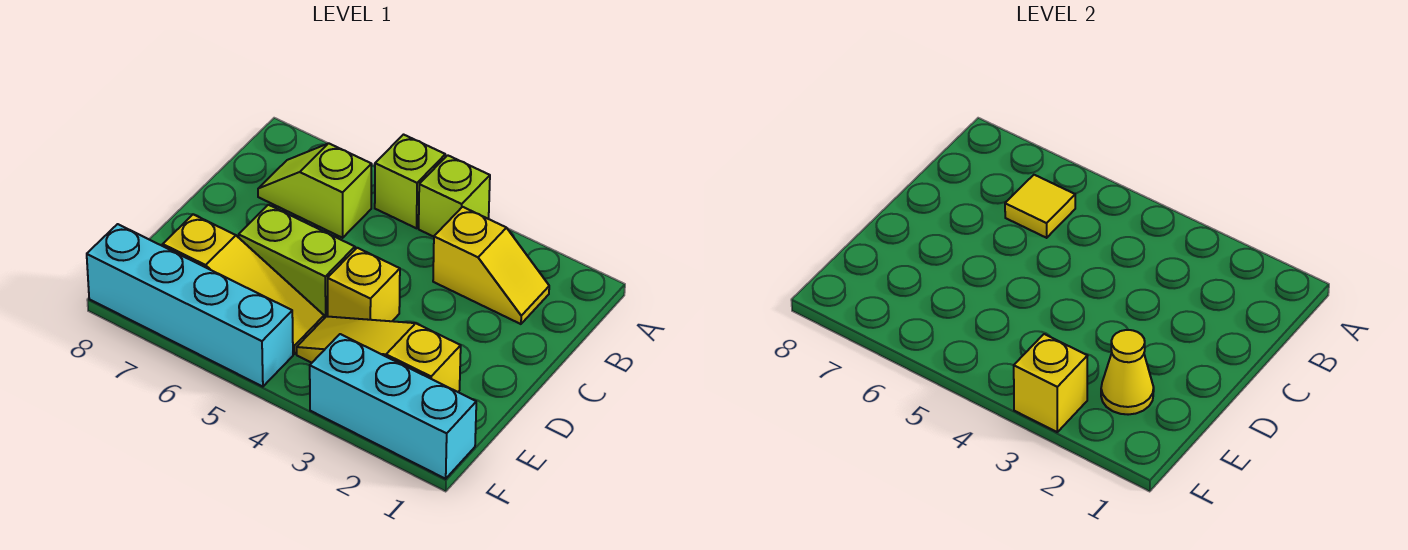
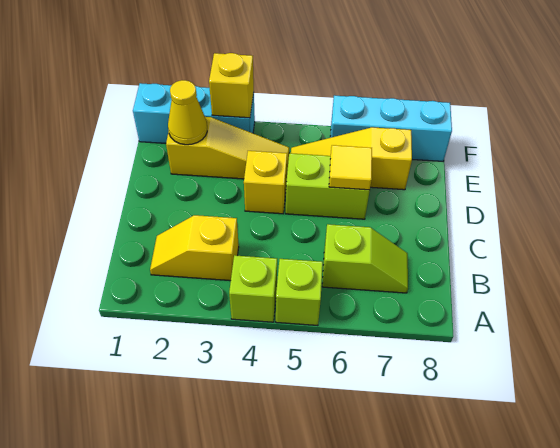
yellow 1x1 tile [1005,175,1075,238] -> yellow 1x1 tile moved to [329,145,372,190]
cyan 1x4 brick [87,224,293,387] -> cyan 1x3 brick [330,96,452,161]

